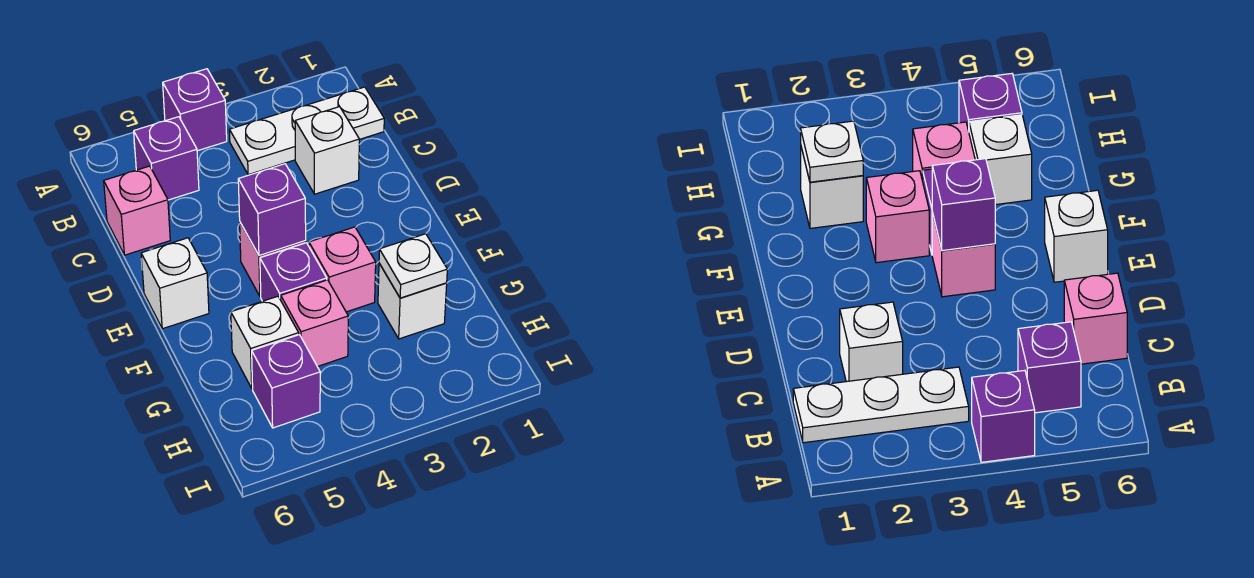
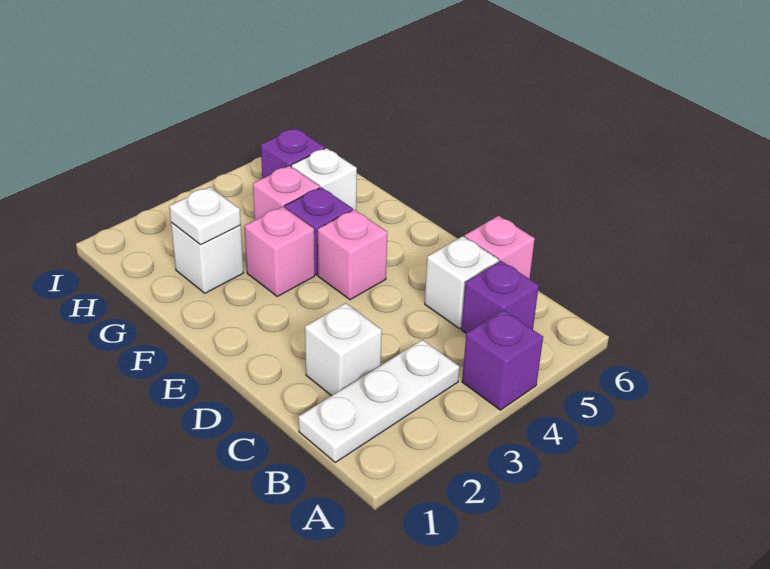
purple 1x1 brick [238,164,306,255] -> none
white 1x1 brick [141,238,209,329] -> white 1x1 brick moved to [425,236,499,329]

